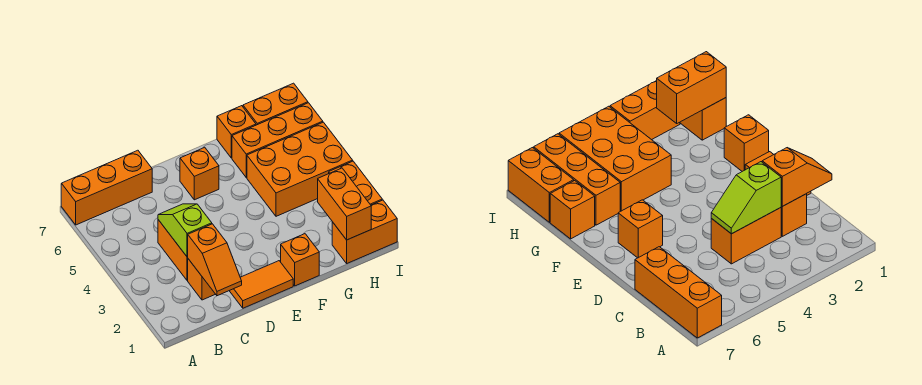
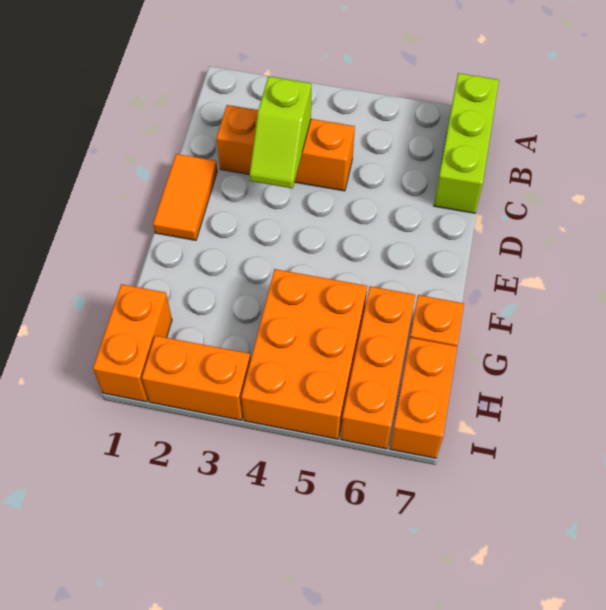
orange 1x3 brick [61,150,152,225] -> lime 1x3 brick [434,73,499,213]
orange 1x2 slope [188,224,242,296] -> none
lime 1x2 slope [158,204,212,257] -> lime 1x2 slope turned to [249,76,311,188]
orange 1x1 brick [180,147,219,200] -> none
orange 1x1 brick [281,234,319,286] -> none
orange 1x2 brick [318,168,371,240] -> none

